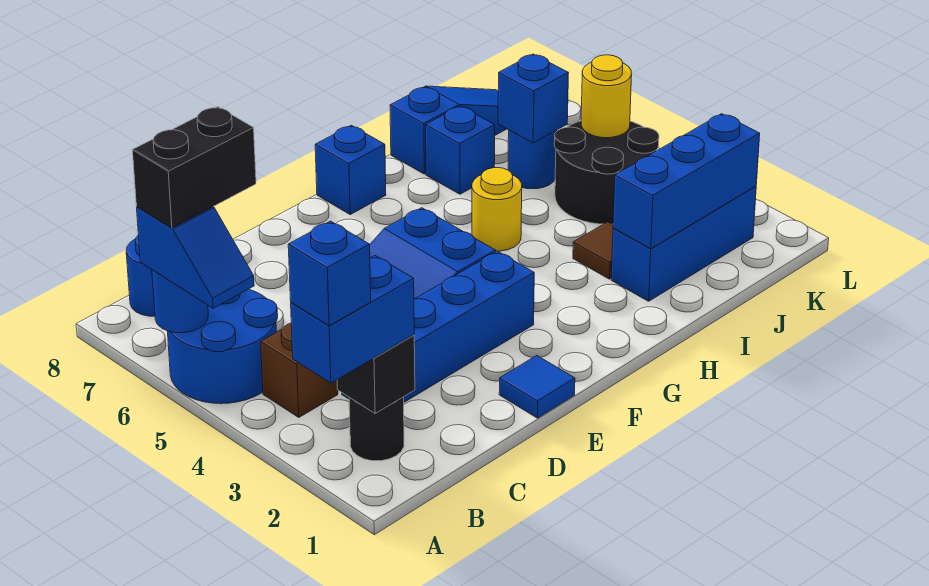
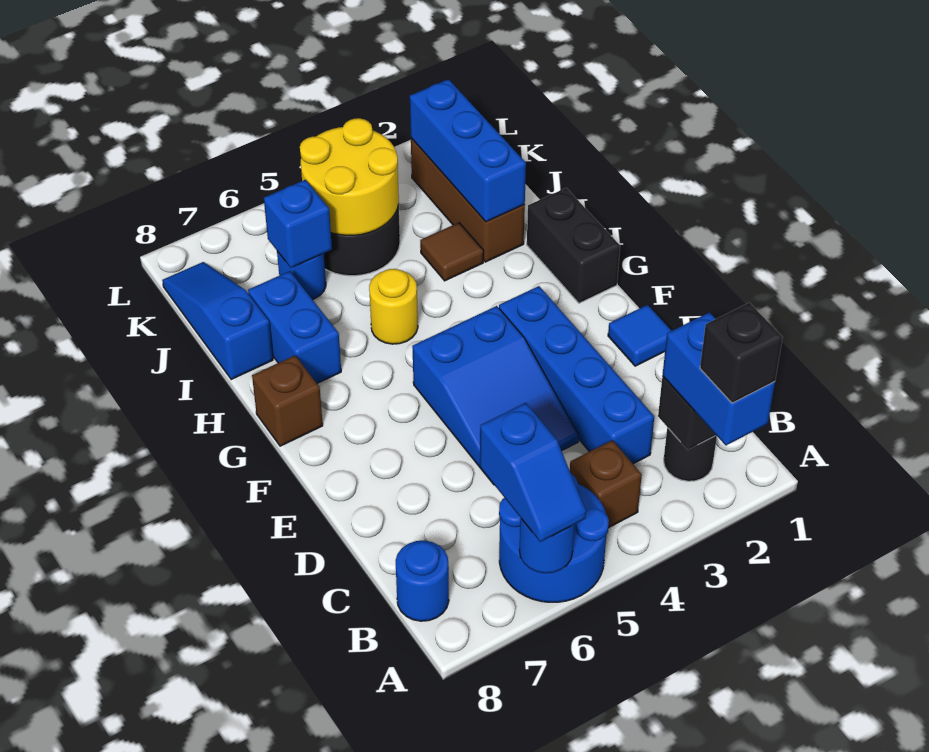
blue 1x1 brick [288,221,371,326] -> black 1x1 brick [700,303,783,403]
blue 1x2 slope [137,207,254,308] -> blue 1x2 slope turned to [480,403,586,542]
black 1x2 brick [132,107,256,228] -> black 1x2 brick moved to [527,188,620,303]
blue 1x1 brick [315,125,386,214] -> brown 1x1 brick [252,356,323,446]
blue 1x3 brick [611,186,756,301] -> brown 1x3 brick [411,138,525,262]
blue 1x1 brick [426,106,495,194] -> blue 1x2 brick [248,271,341,383]
yellow 1x1 round brick [581,55,632,138] -> yellow 2x2 round brick [300,118,399,235]

